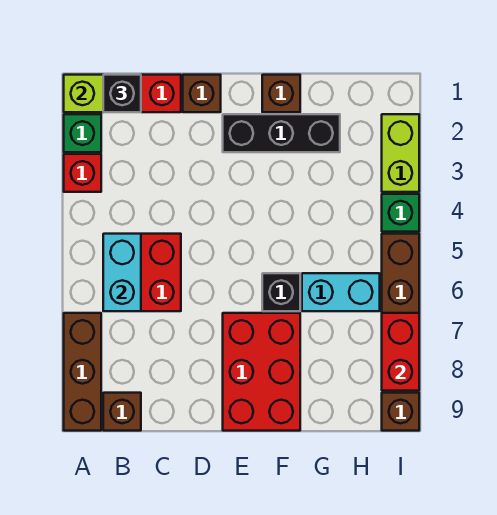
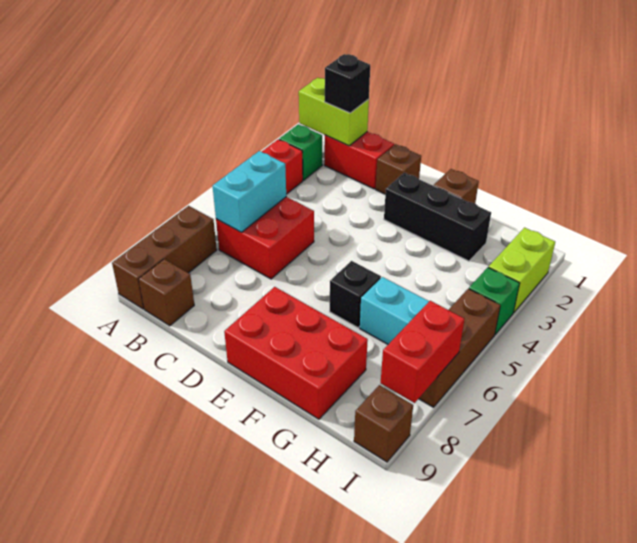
red 2x3 brick [223,313,300,431] -> red 2x3 brick turned to [224,287,368,419]

